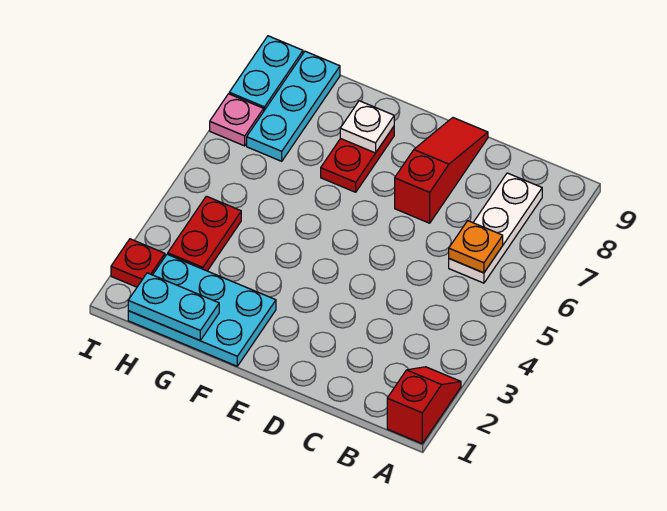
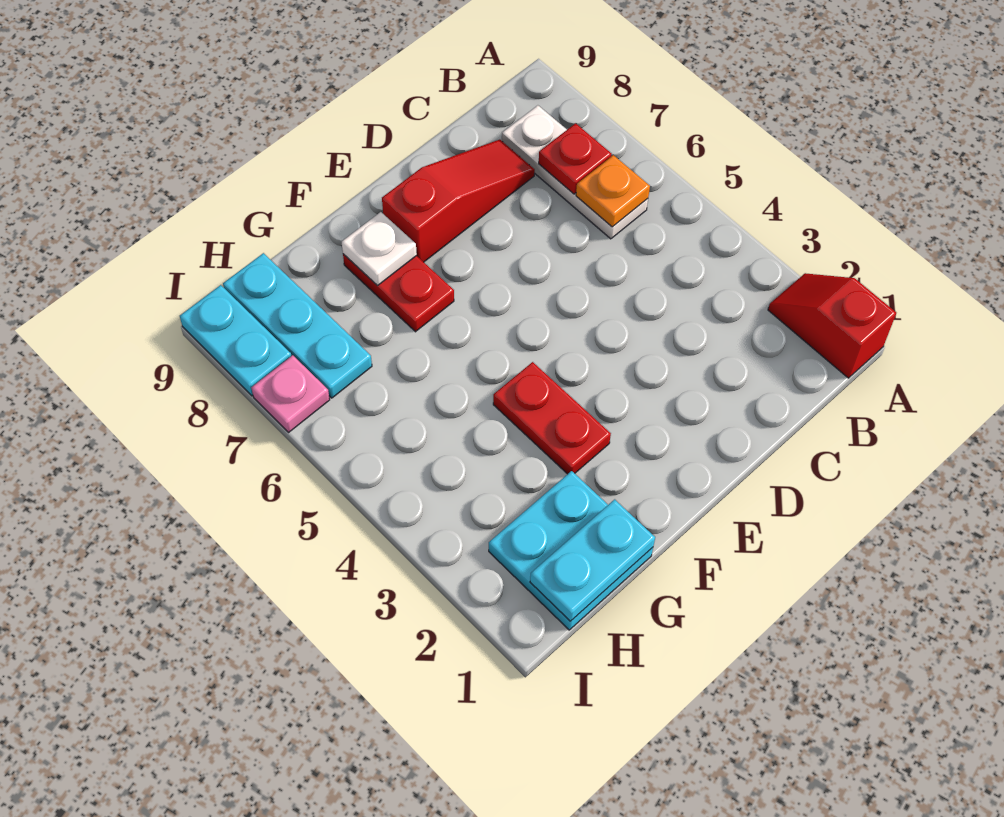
red 1x3 slope [395,118,488,223] -> red 1x3 slope turned to [382,139,535,262]
cyan 2x3 plate [128,254,276,366] -> cyan 2x2 plate [489,471,653,630]
red 1x2 plate [168,196,241,271] -> red 1x2 plate moved to [493,362,611,474]
red 1x1 plate [111,239,165,287] -> red 1x1 plate moved to [539,123,611,194]

